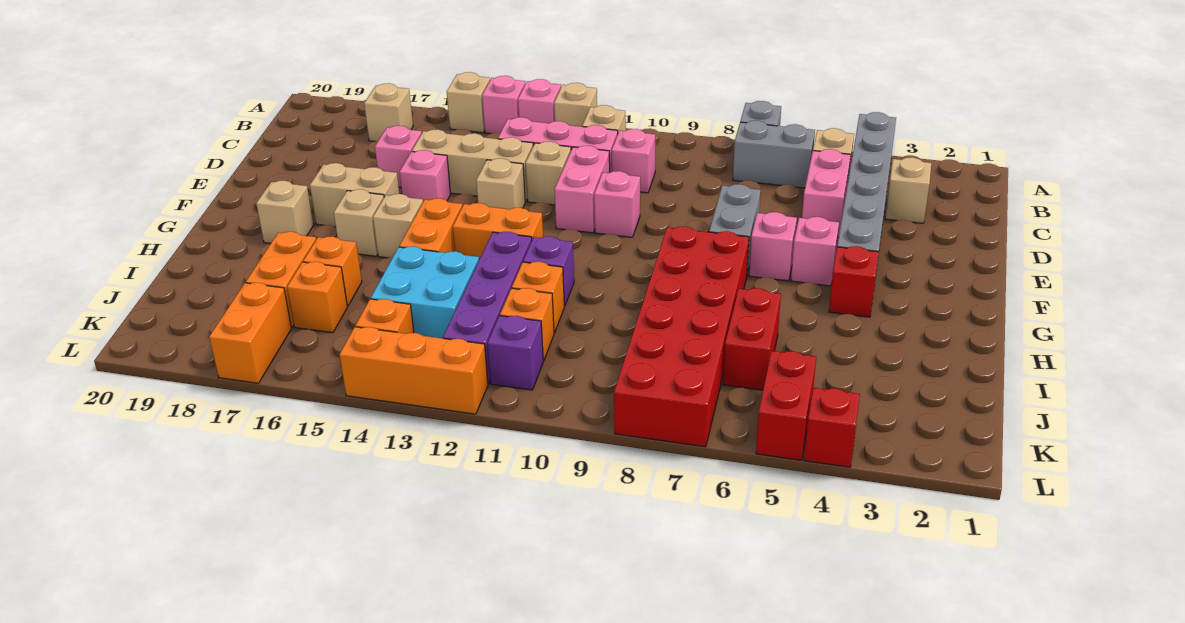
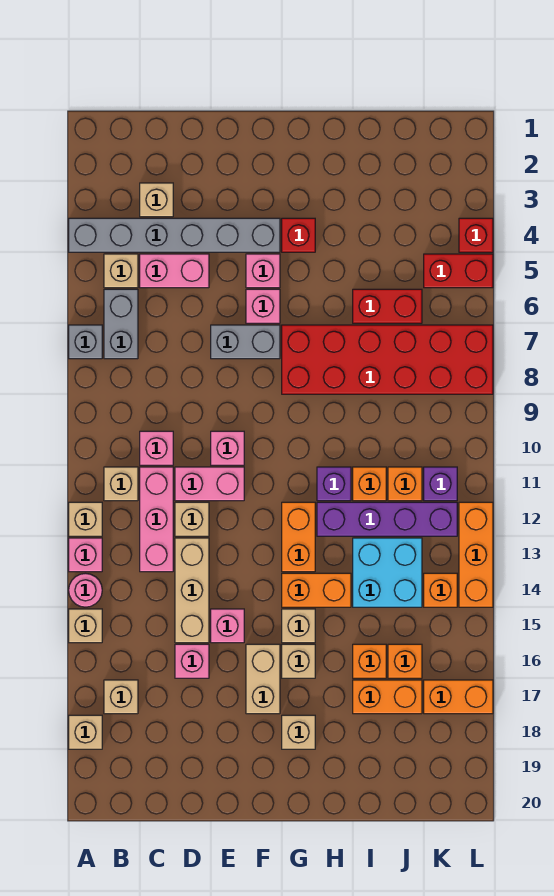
pink 1x1 brick [482,76,525,134] -> pink 1x1 round brick [69,573,102,607]
tan 1x1 brick [476,158,525,209] -> tan 1x1 brick moved to [69,715,102,749]

